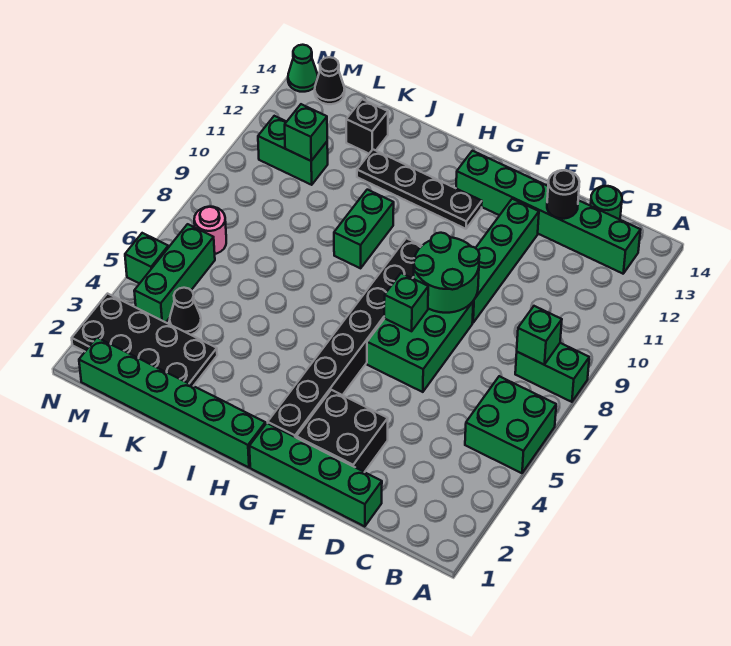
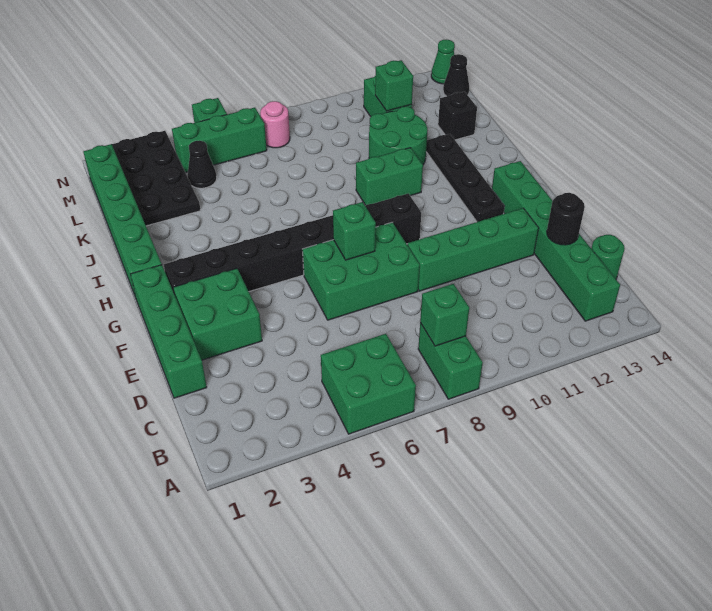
black 2x2 brick [296,390,388,472] -> green 2x2 brick [173,268,262,360]
green 2x2 round brick [414,233,480,313] -> green 2x2 round brick moved to [369,106,427,164]

